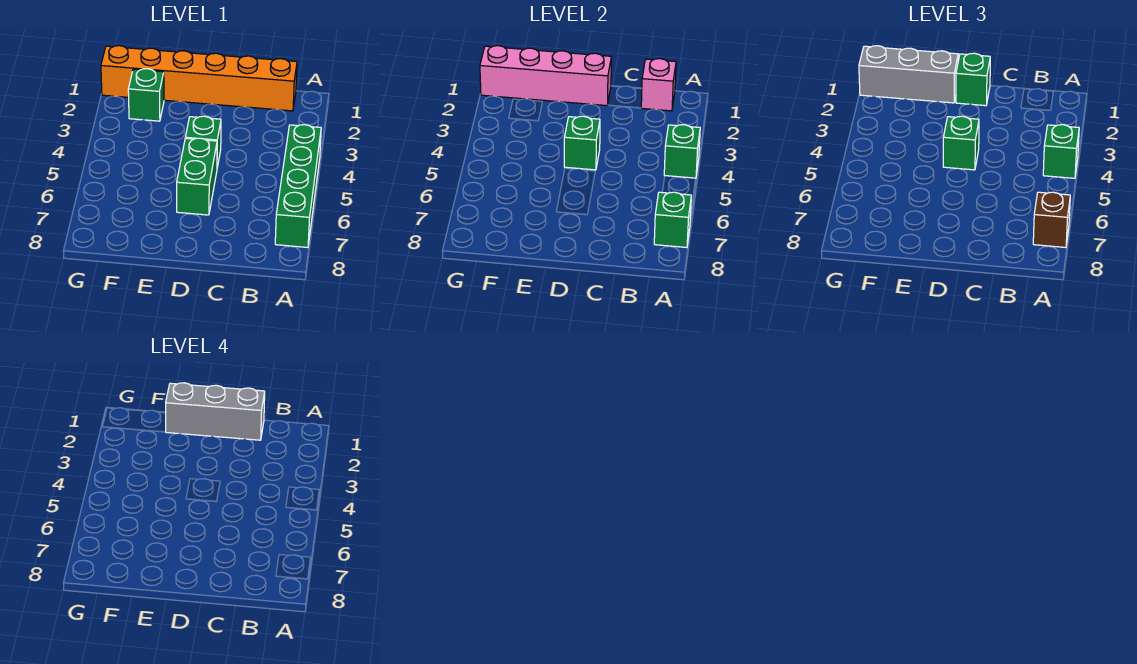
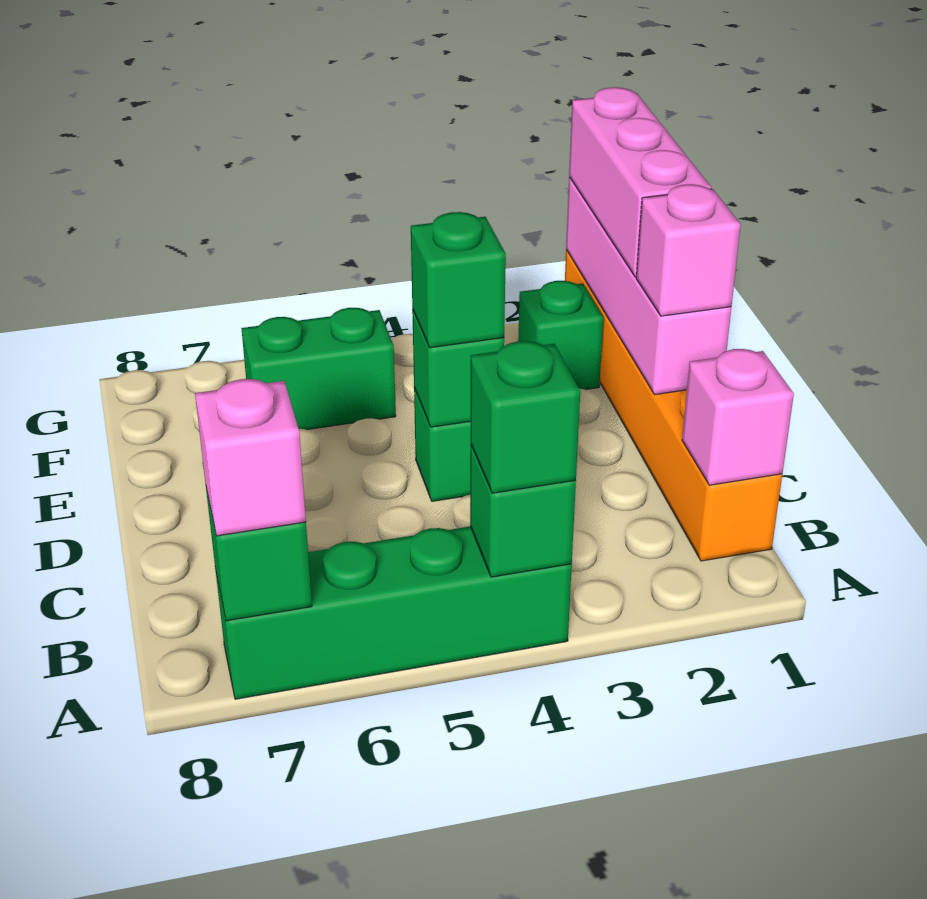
brown 1x1 brick [1033,192,1070,248] -> pink 1x1 brick [195,379,306,536]
grey 1x3 brick [166,383,265,440] -> none
green 1x1 brick [956,53,990,106] -> pink 1x1 brick [636,184,741,316]
green 1x2 brick [177,138,217,215] -> green 1x2 brick moved to [241,308,396,430]
grey 1x3 brick [859,46,958,103] -> pink 1x3 brick [569,87,711,277]

